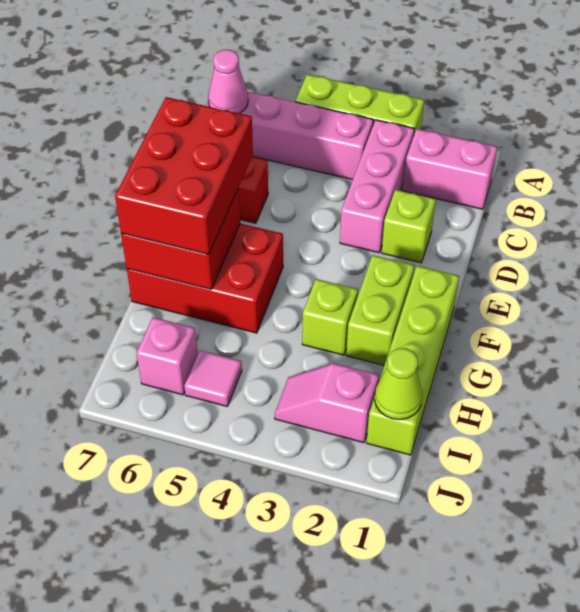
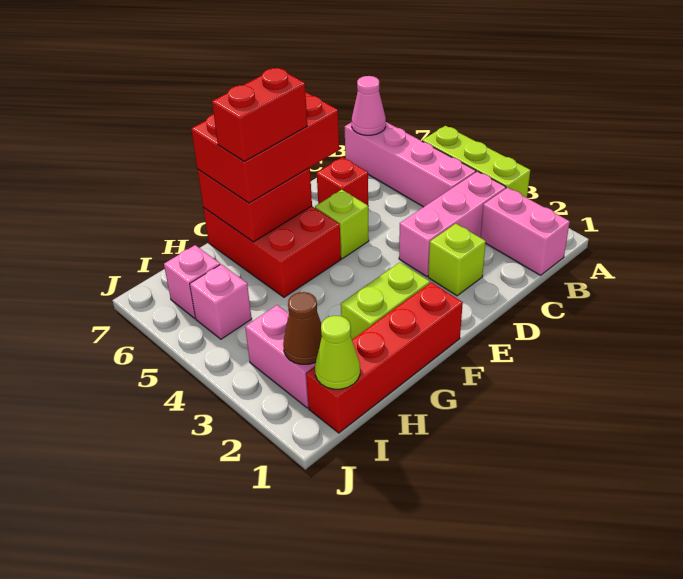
lime 1x4 brick [367,266,459,455] -> red 1x4 brick [306,282,463,433]
none -> red 1x2 brick [212,68,307,161]
lime 1x1 brick [302,279,358,355] -> lime 1x1 brick moved to [315,190,369,259]
pink 1x2 slope [275,363,379,443] -> pink 1x2 brick [245,305,315,408]
none -> brown 1x1 cone [283,292,322,364]
pink 1x1 tile [184,350,242,407] -> pink 1x1 brick [190,264,252,339]

